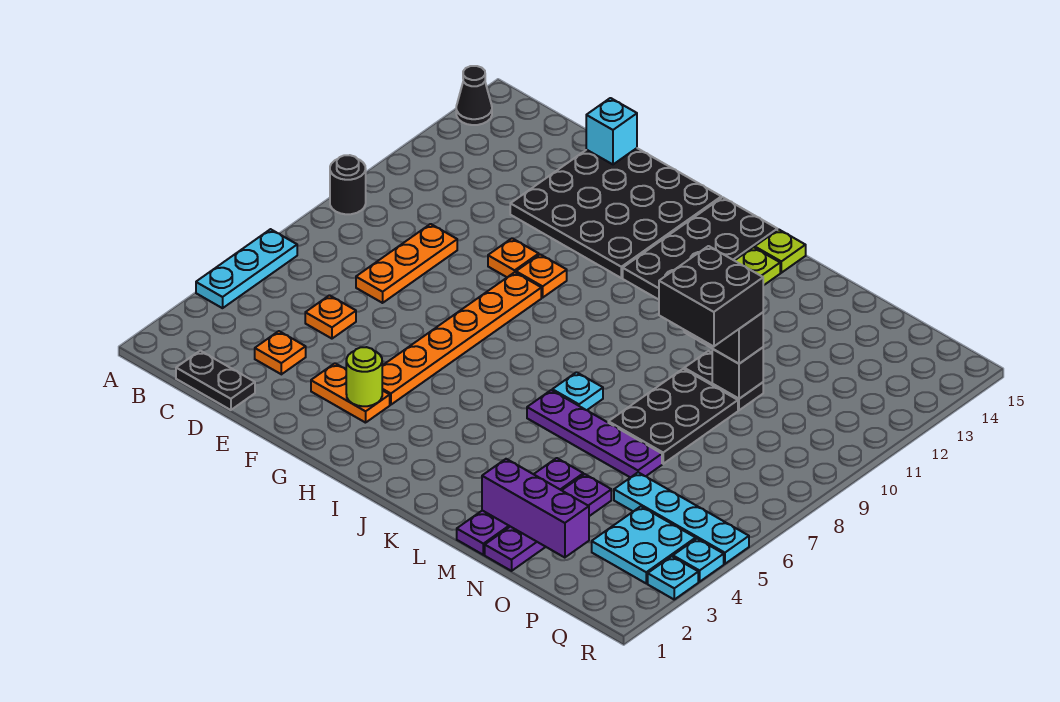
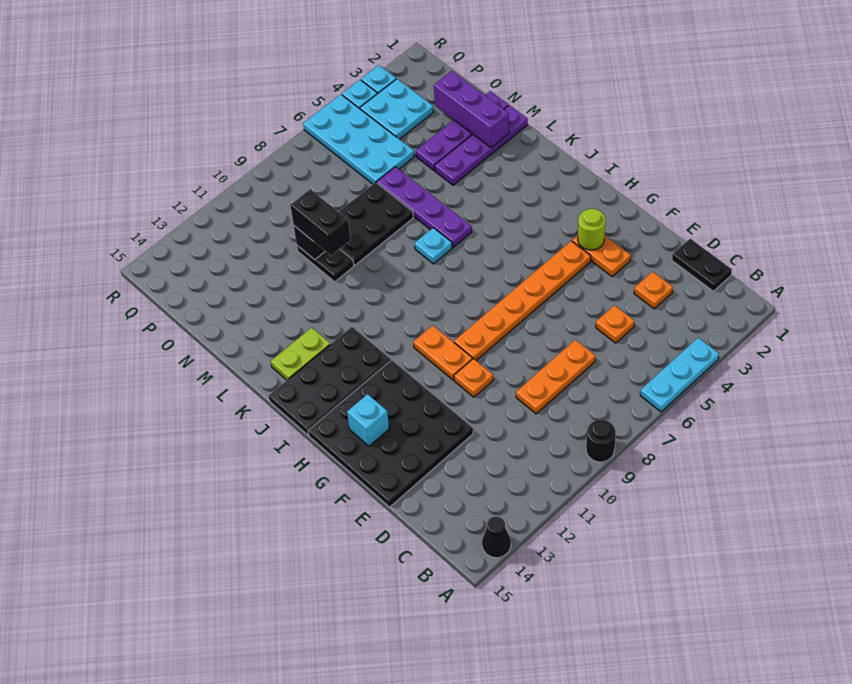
cyan 1x1 brick [586,98,637,164] -> cyan 1x1 brick moved to [347,394,389,446]
orange 1x1 plate [516,254,567,298] -> orange 1x2 plate [413,325,472,380]
lime 1x1 plate [755,230,806,273] -> none
black 2x2 brick [659,246,763,347] -> none
cyan 1x4 plate [614,472,749,564] -> cyan 2x4 plate [303,94,414,184]

